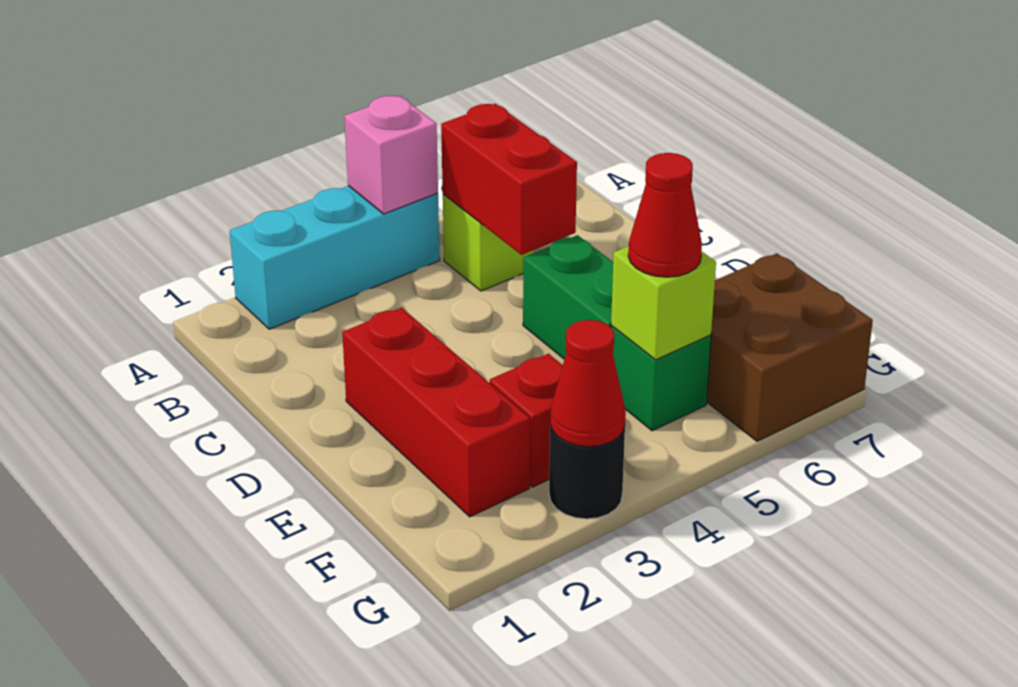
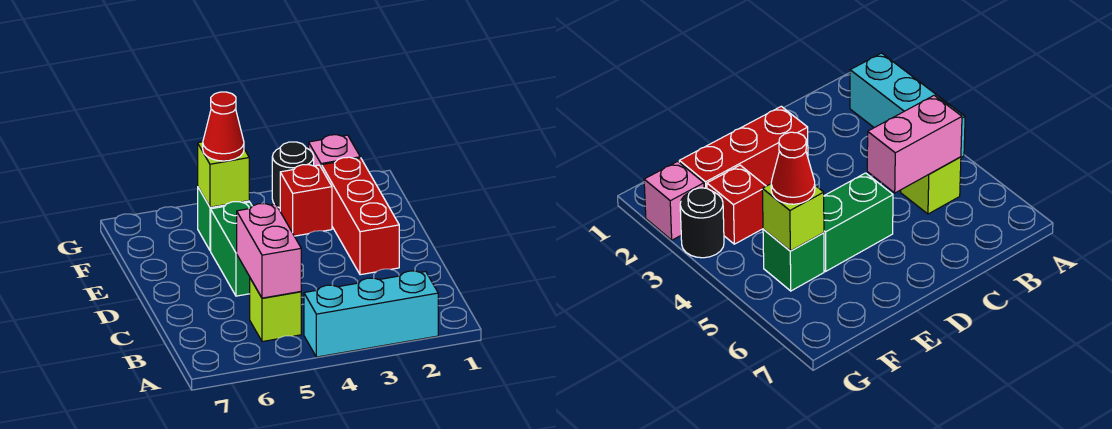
pink 1x1 brick [344,96,438,214] -> pink 1x1 brick moved to [309,135,360,168]
red 1x2 brick [441,104,577,255] -> pink 1x2 brick [237,204,301,298]
brown 2x2 brick [707,253,873,441] -> none
red 1x1 cone [550,320,626,447] -> none

